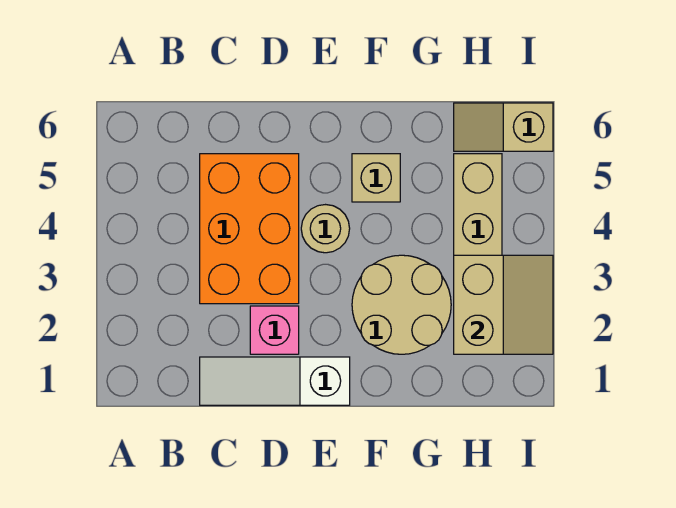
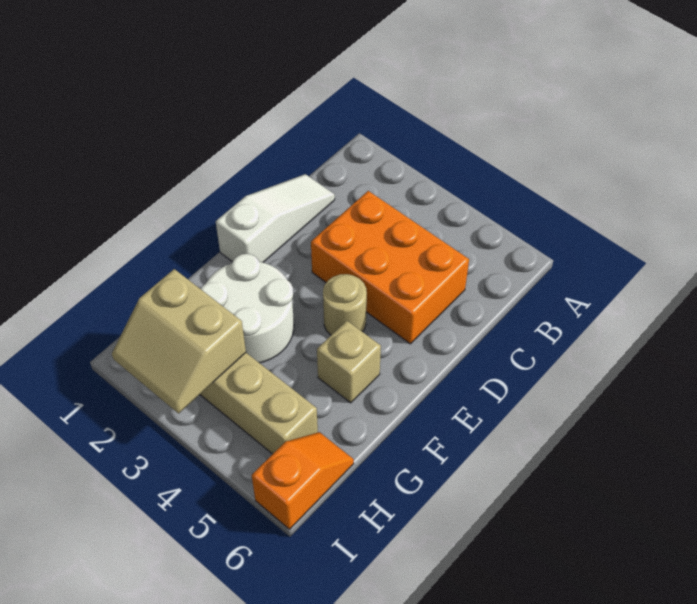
pink 1x1 brick [250,306,299,354] -> none
tan 2x2 round brick [352,255,451,354] -> white 2x2 round brick [201,254,294,363]
tan 1x2 slope [454,103,553,151] -> orange 1x2 slope [252,432,354,529]

